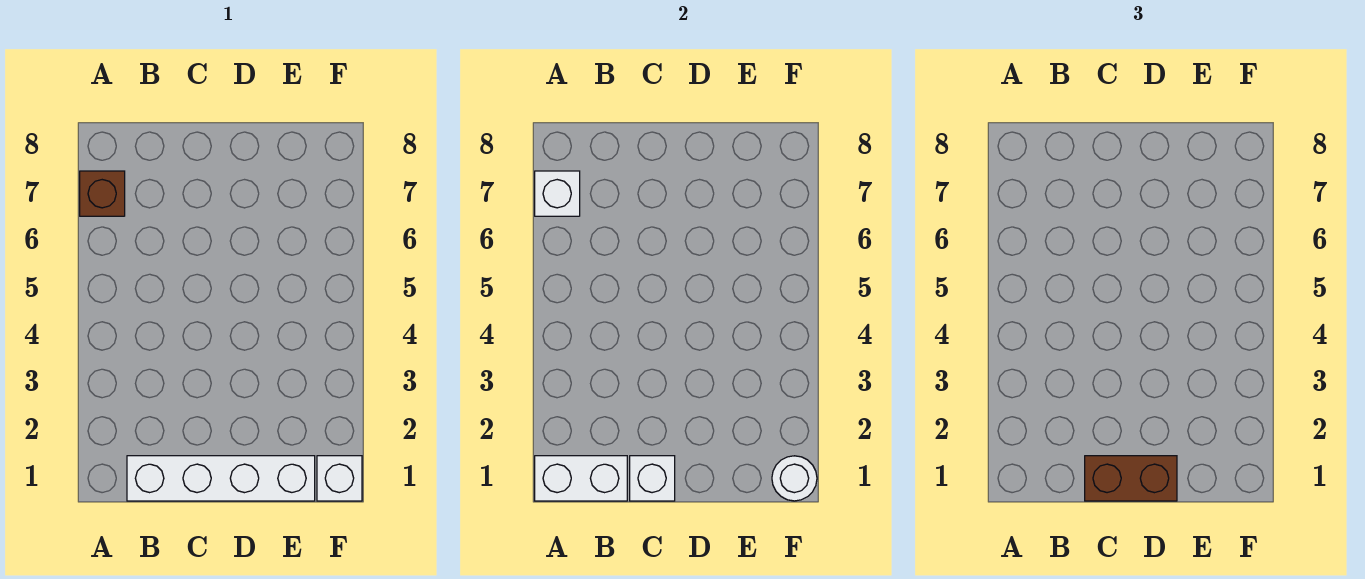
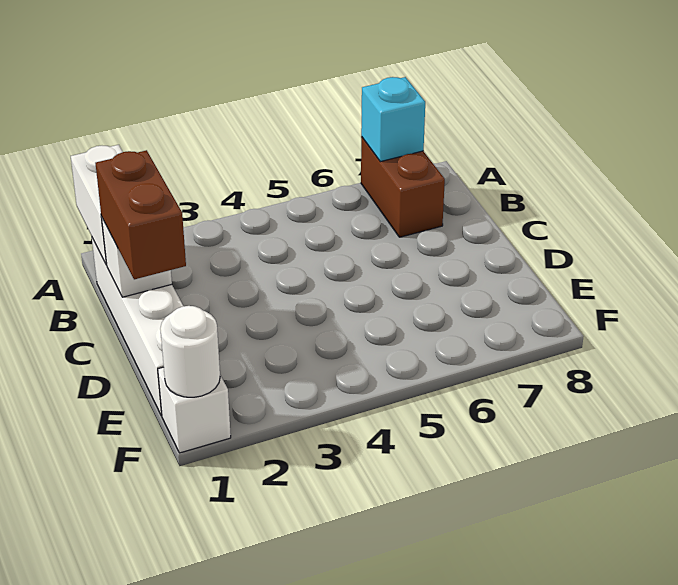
brown 1x1 brick [80,171,125,216] -> brown 1x2 brick [361,137,445,237]
white 1x1 brick [535,171,580,216] -> cyan 1x1 brick [361,77,425,162]

